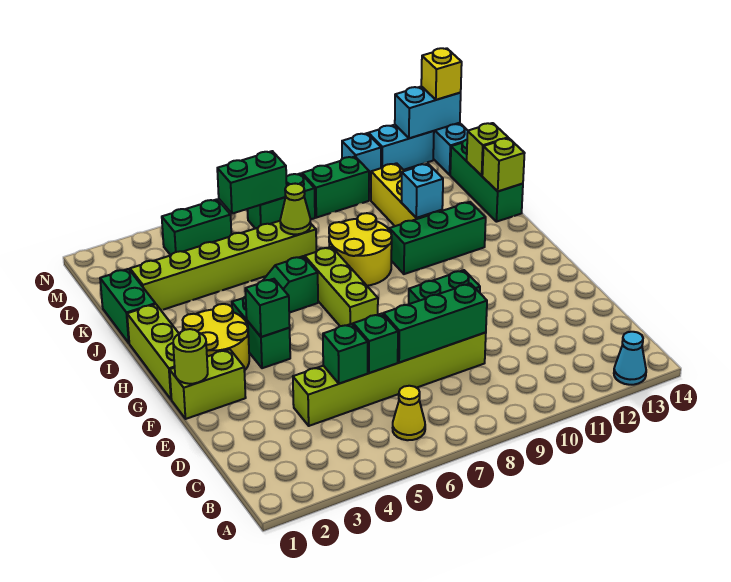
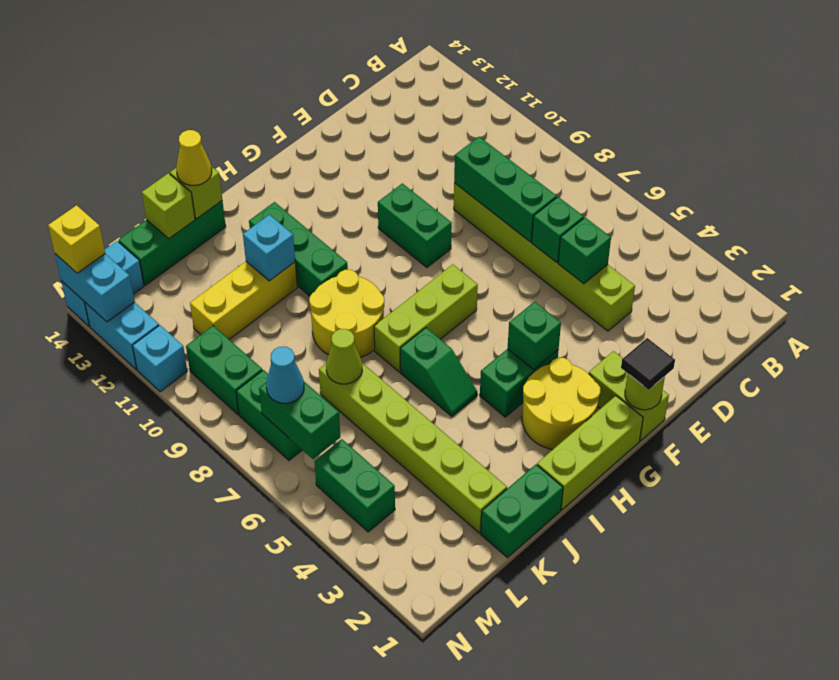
cyan 1x1 cone [614,332,646,385] -> cyan 1x1 cone moved to [266,347,304,403]
yellow 1x1 cone [393,386,425,440] -> yellow 1x1 cone moved to [176,130,212,185]
none -> black 1x1 tile [621,338,675,390]

